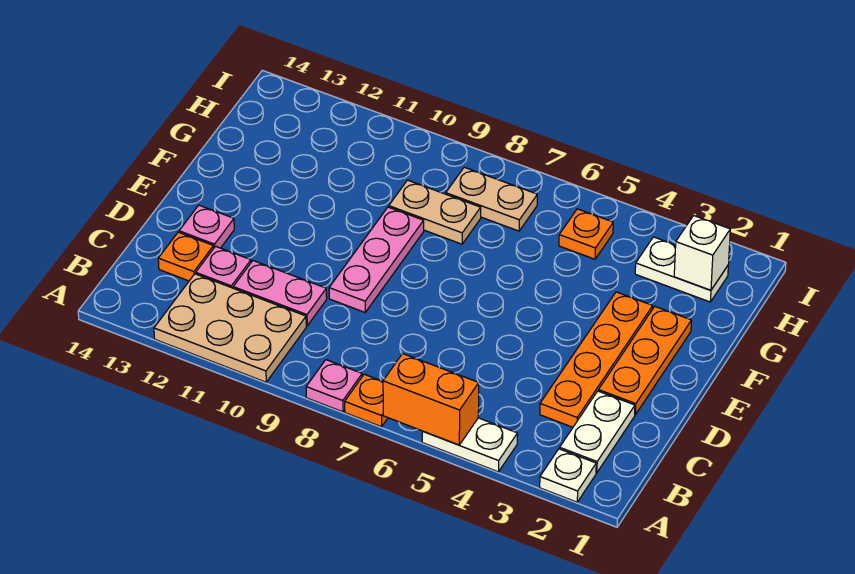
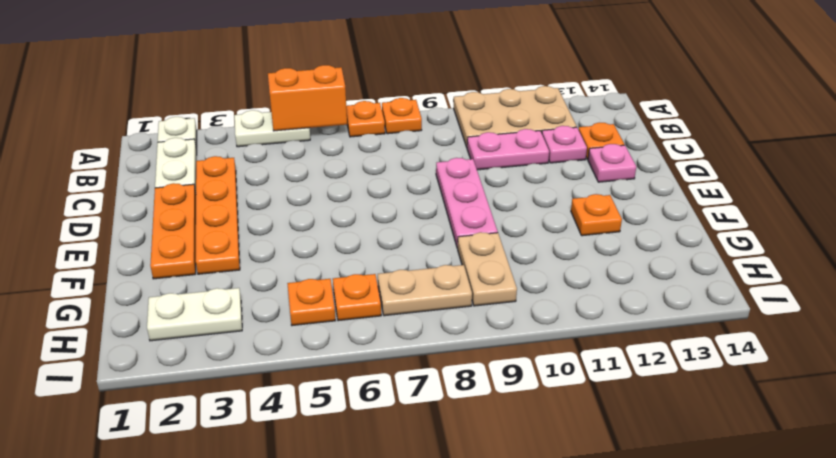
pink 1x1 plate [306,360,362,412] -> orange 1x1 plate [382,98,422,134]
none -> orange 1x1 plate [571,194,622,236]
tan 1x2 plate [389,180,481,244] -> tan 1x2 plate turned to [458,232,517,306]
white 1x1 brick [674,216,730,290] -> none
none -> orange 1x1 plate [333,274,381,321]

